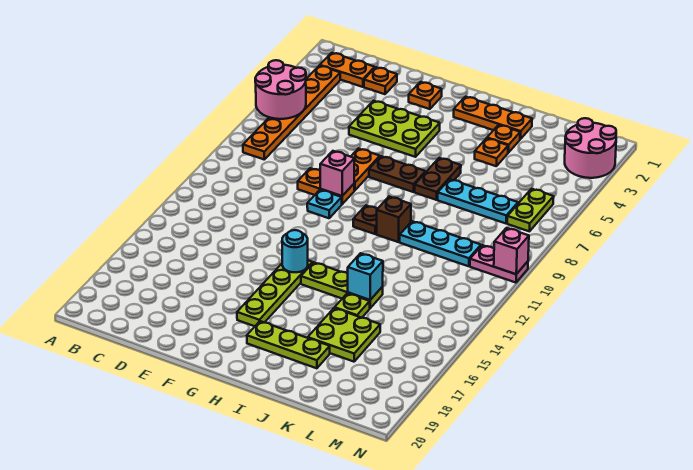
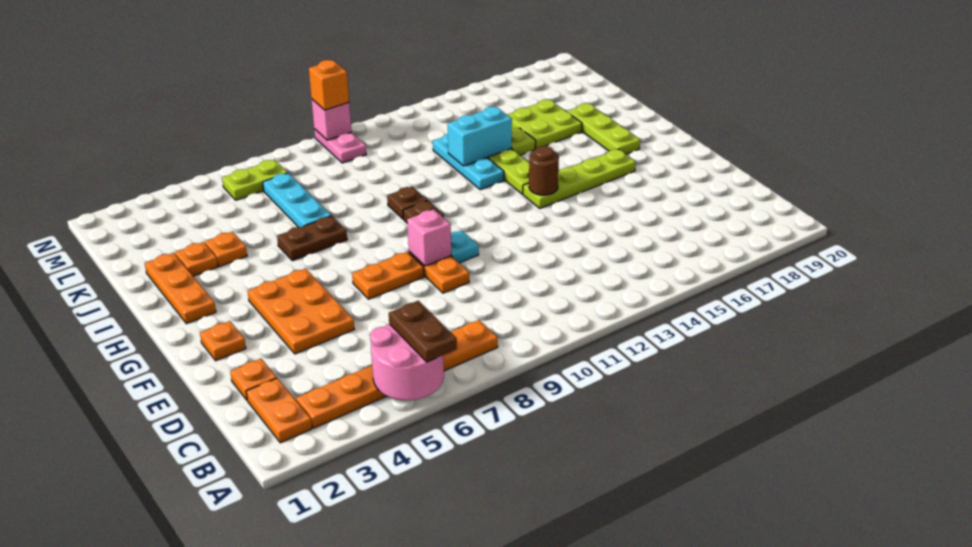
lime 2x3 plate [349,101,440,157] -> orange 2x3 plate [248,268,354,354]
brown 1x2 plate [369,156,426,192] -> brown 1x2 plate moved to [389,301,457,362]
cyan 1x1 round brick [282,230,308,272] -> brown 1x1 round brick [529,146,559,195]
brown 1x1 brick [377,197,411,242] -> brown 1x1 plate [387,187,428,219]
cyan 1x3 plate [400,221,481,266] -> cyan 1x3 plate moved to [433,134,504,190]
cyan 1x1 brick [348,253,383,300] -> cyan 1x2 brick [448,107,512,166]
pink 2x2 round brick [565,118,616,178] -> none
none -> orange 1x1 brick [309,60,349,110]

